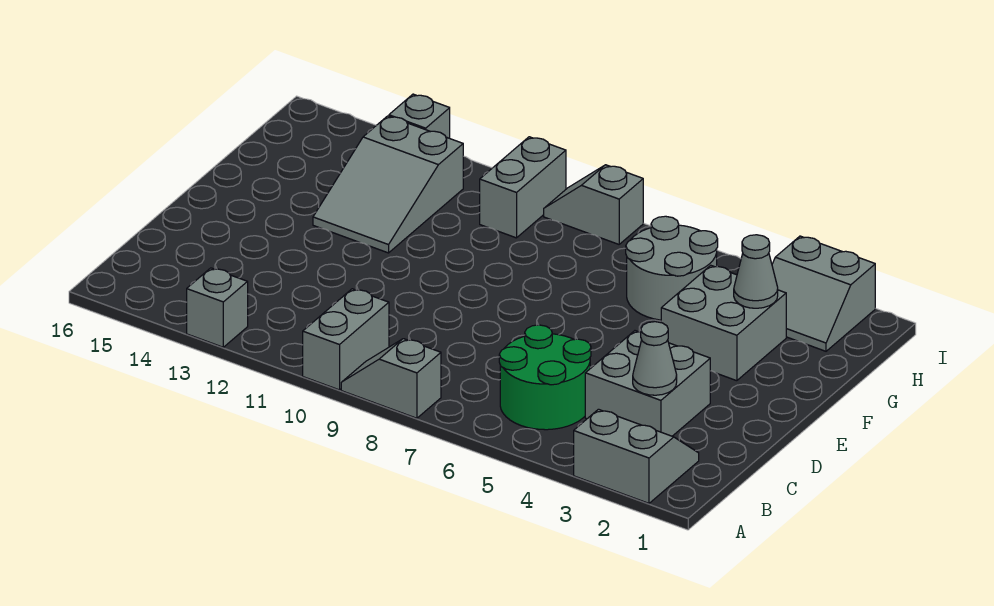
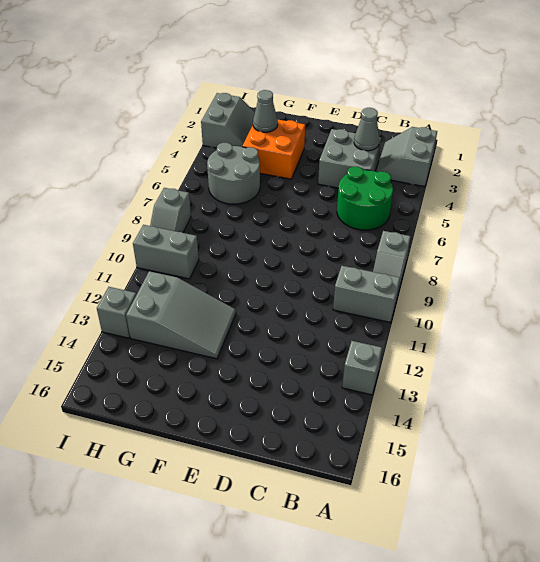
grey 2x2 brick [661,265,786,381] -> orange 2x2 brick [242,120,305,179]

